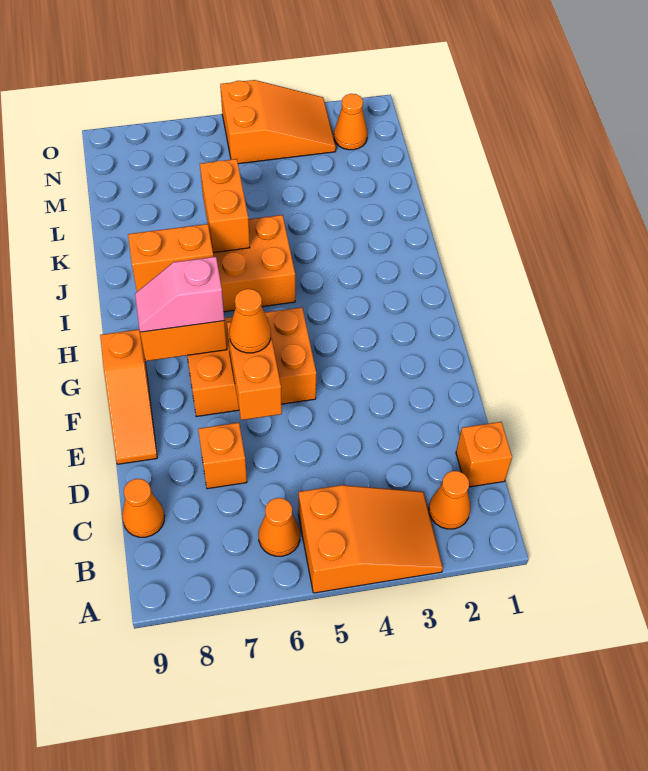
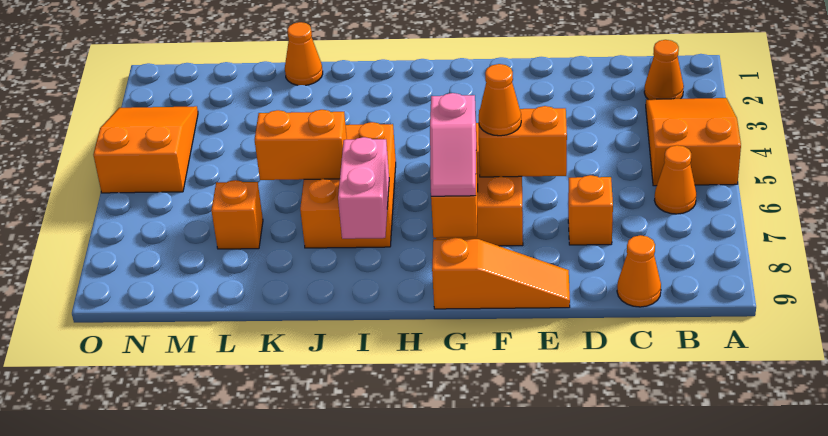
orange 1x1 brick [456,422,512,487] -> orange 1x1 brick moved to [211,180,263,249]
orange 1x2 brick [128,224,213,292] -> pink 1x2 brick [338,137,389,239]
orange 1x1 cone [334,94,367,150] -> orange 1x1 cone moved to [285,22,323,85]

